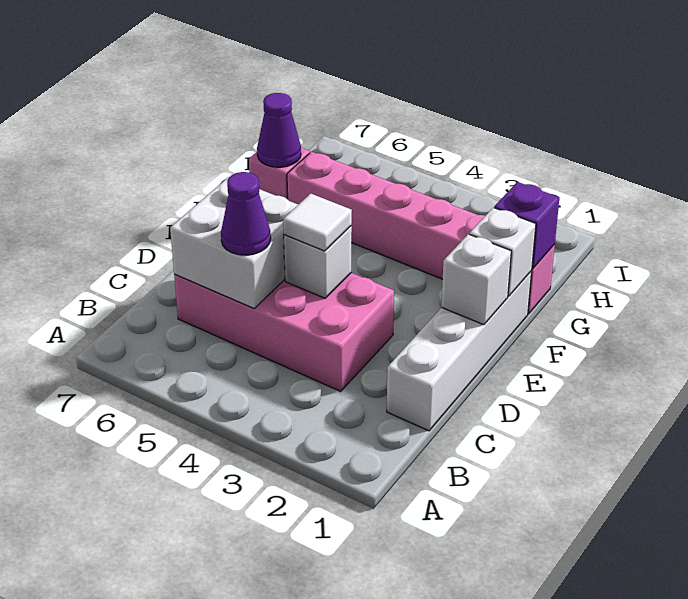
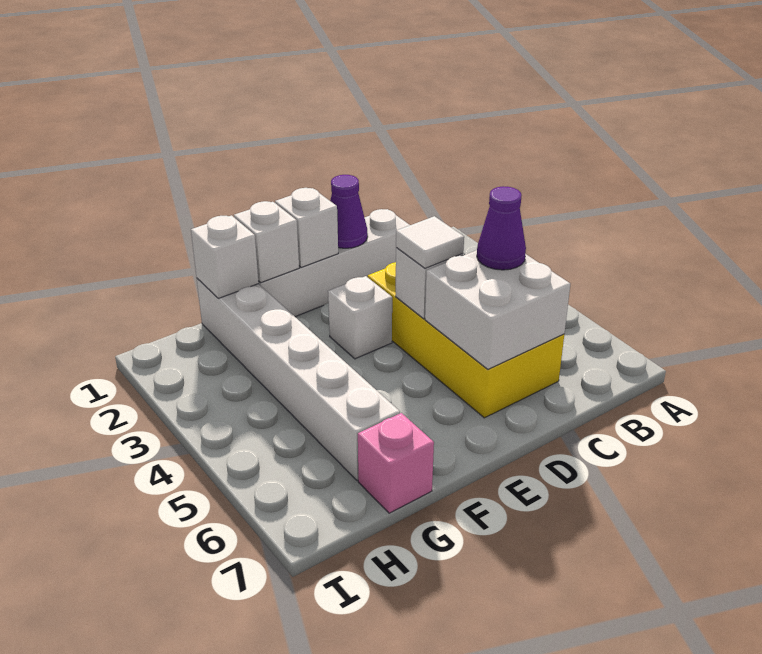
pink 2x4 brick [174,273,394,391] -> yellow 2x4 brick [368,262,564,418]
none -> white 1x1 brick [328,276,392,359]
pink 1x6 brick [287,152,555,314] -> white 1x6 brick [197,279,400,481]
purple 1x1 brick [494,182,559,269] -> white 1x1 brick [191,215,259,298]
purple 1x1 cone [257,93,301,167] -> purple 1x1 cone moved to [330,175,368,248]

